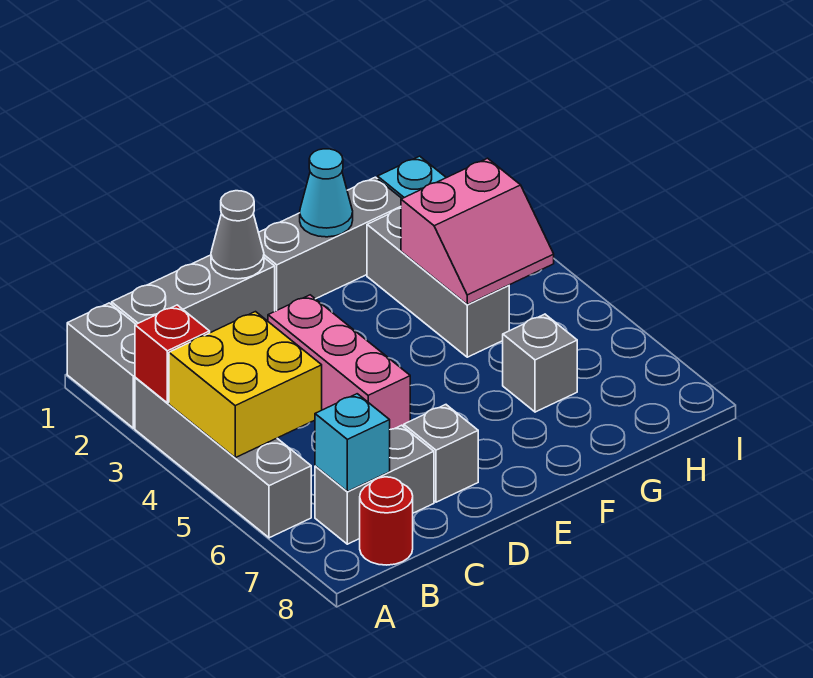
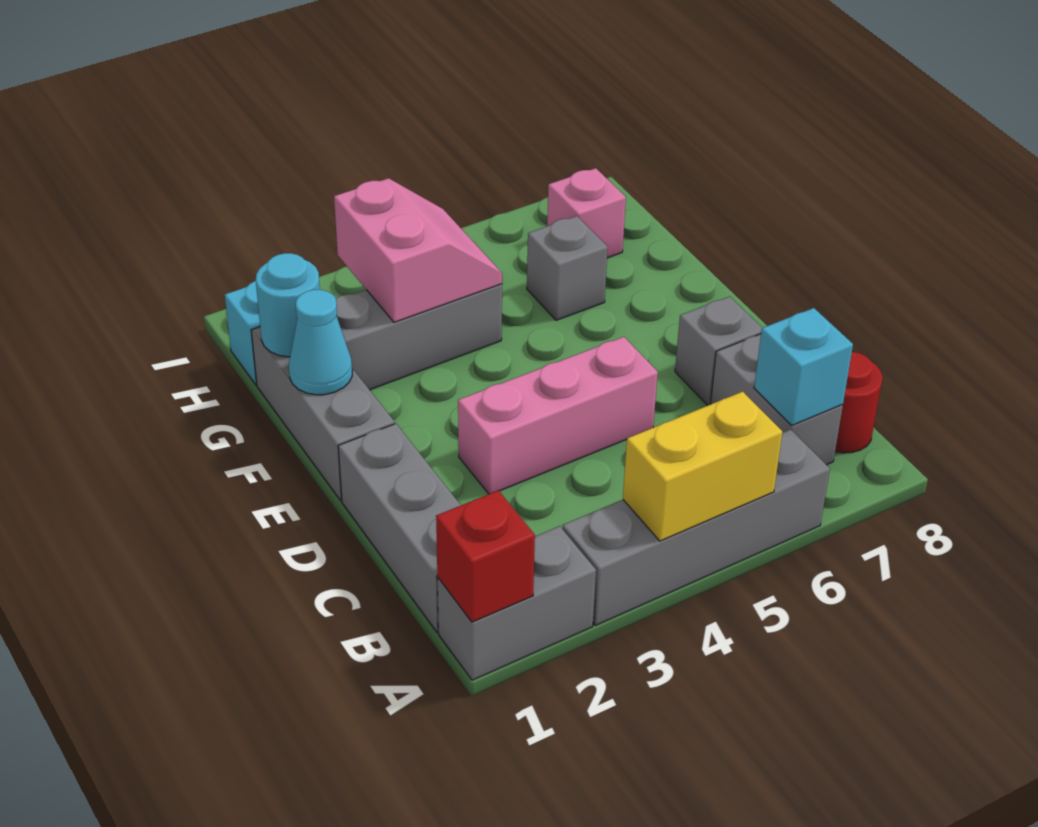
red 1x1 brick [135,305,210,403] -> red 1x1 brick moved to [436,490,535,622]
yellow 2x2 brick [169,312,322,458] -> yellow 1x2 brick [623,392,782,541]
grey 1x1 cone [211,191,264,279] -> none
none -> cyan 1x1 round brick [256,253,320,357]
none -> pink 1x1 brick [547,168,626,258]

